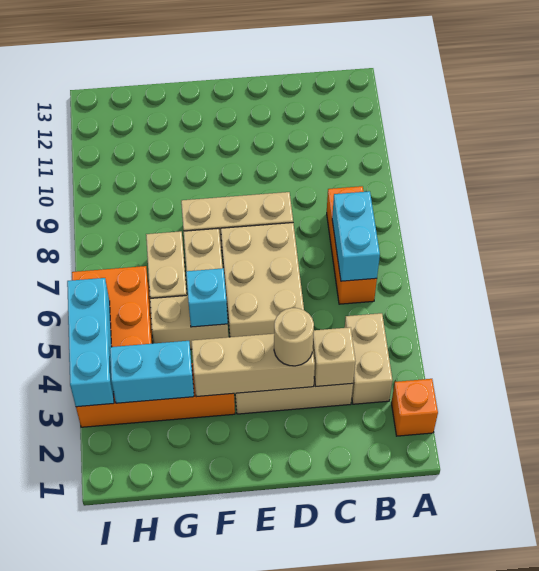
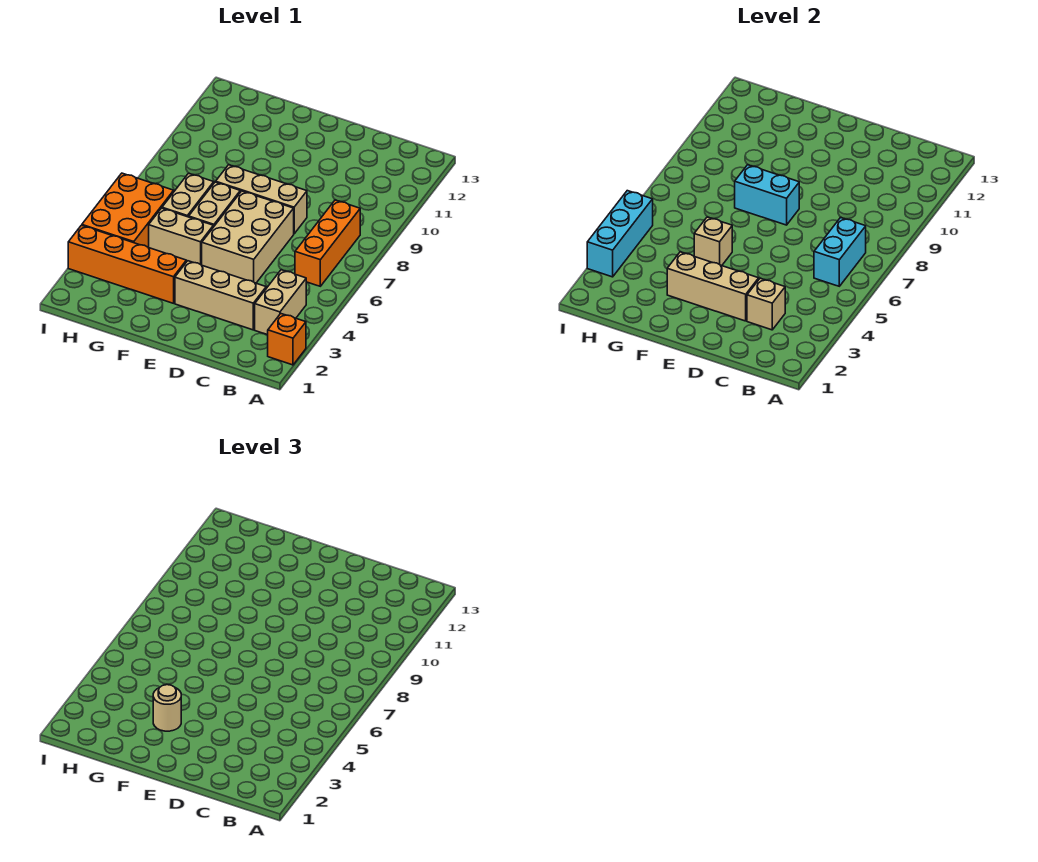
tan 1x1 round brick [274,308,314,366] -> tan 1x1 round brick moved to [153,685,181,731]
cyan 1x1 brick [186,268,228,327] -> tan 1x1 brick [694,217,732,266]
cyan 1x2 brick [110,341,194,403] -> cyan 1x2 brick moved to [735,165,799,225]

